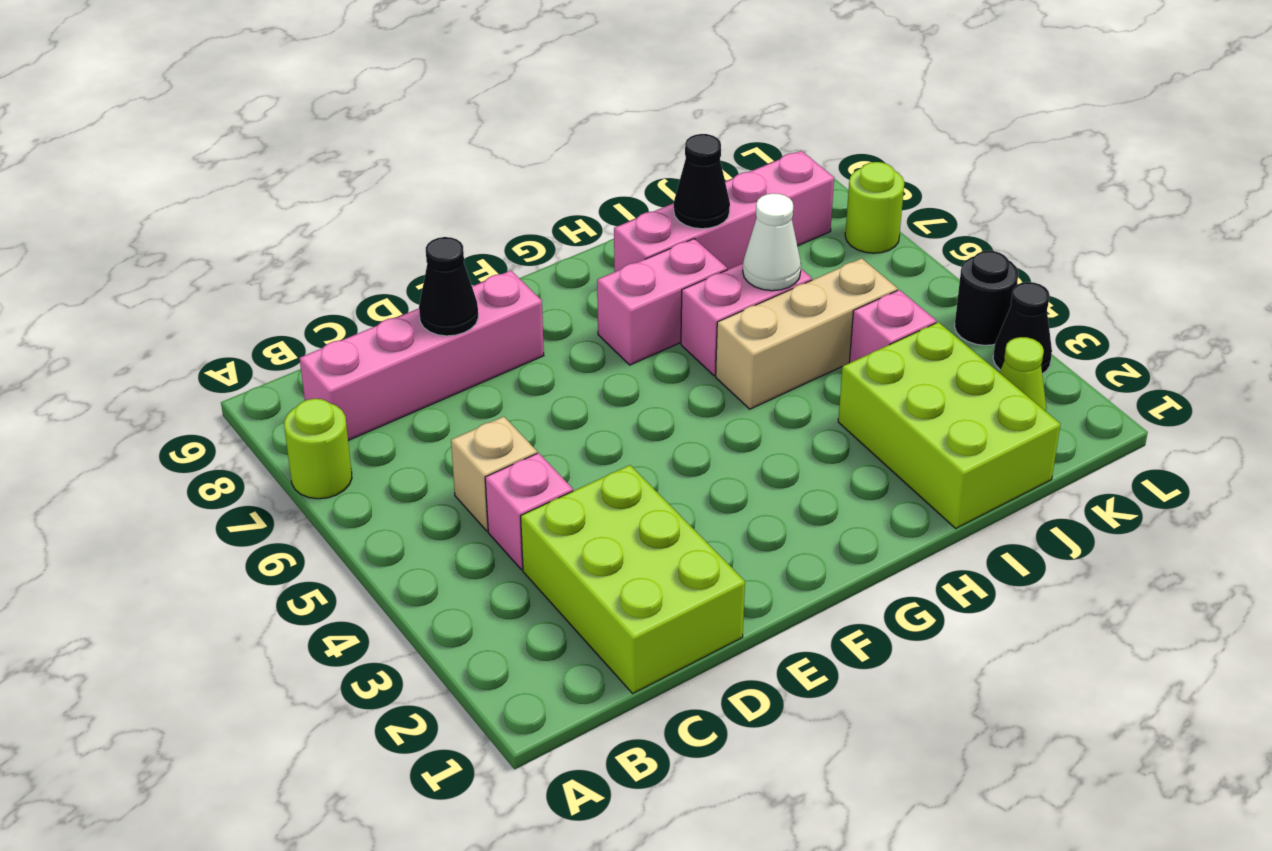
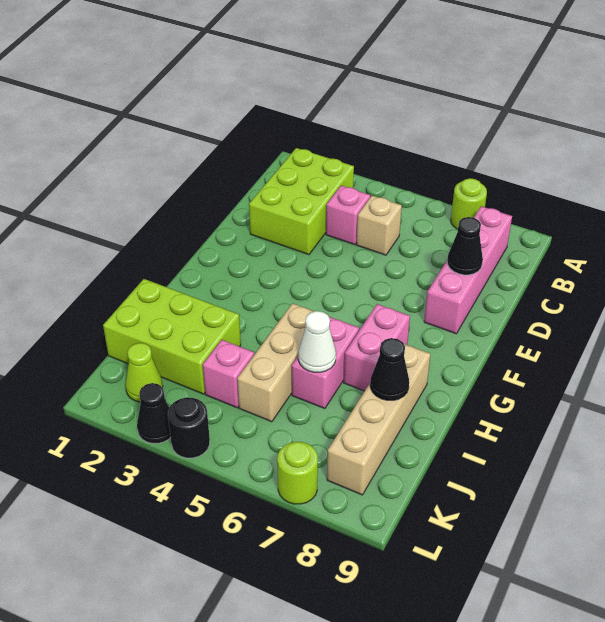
lime 2x3 brick [521,465,745,693] -> lime 2x3 brick turned to [249,148,354,255]
pink 1x4 brick [614,151,834,272] -> tan 1x4 brick [327,344,430,495]

